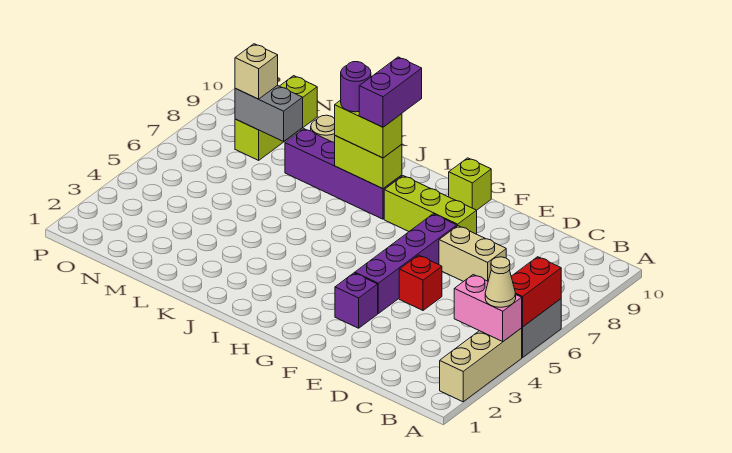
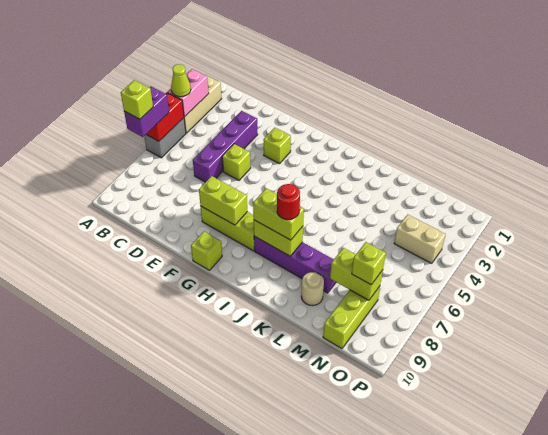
pink 1x2 brick [454,275,522,341] -> pink 1x2 brick turned to [167,69,209,117]
tan 1x1 cone [485,257,516,307] -> lime 1x1 cone [171,64,191,97]
none -> lime 1x1 brick [121,80,153,119]
tan 1x2 brick [439,226,506,282] -> tan 1x2 brick moved to [394,215,445,263]
red 1x1 brick [399,255,442,310] -> lime 1x1 brick [222,144,251,180]
purple 1x1 brick [335,273,378,328] -> lime 1x1 brick [263,128,291,164]
purple 1x4 brick [355,214,457,313] -> purple 1x4 brick moved to [193,111,258,182]
none -> lime 1x2 brick [199,176,247,225]
purple 1x2 brick [359,57,422,127] -> purple 1x2 brick moved to [124,87,169,137]
purple 1x1 round brick [341,62,371,112] -> red 1x1 round brick [277,184,300,220]
grey 1x2 brick [235,85,303,141] -> lime 1x2 brick [330,248,383,300]
tan 1x1 brick [235,44,278,99] -> lime 1x1 brick [352,242,386,285]

